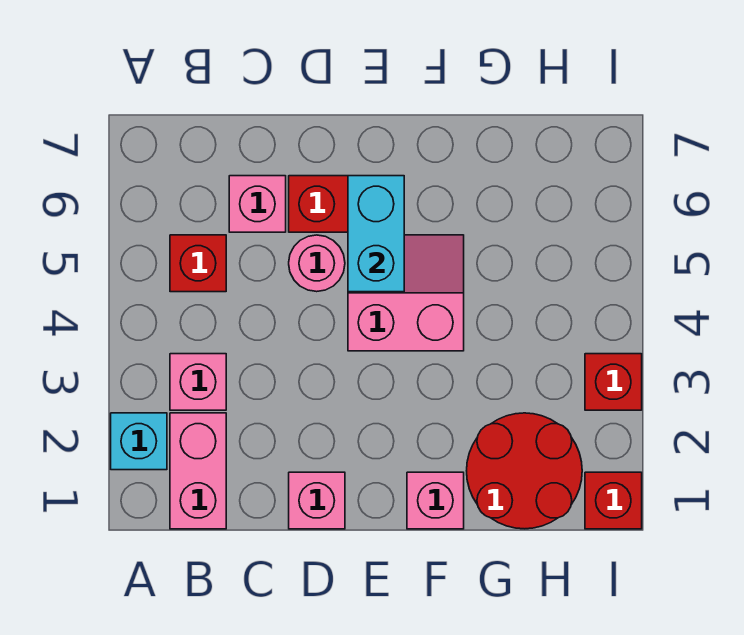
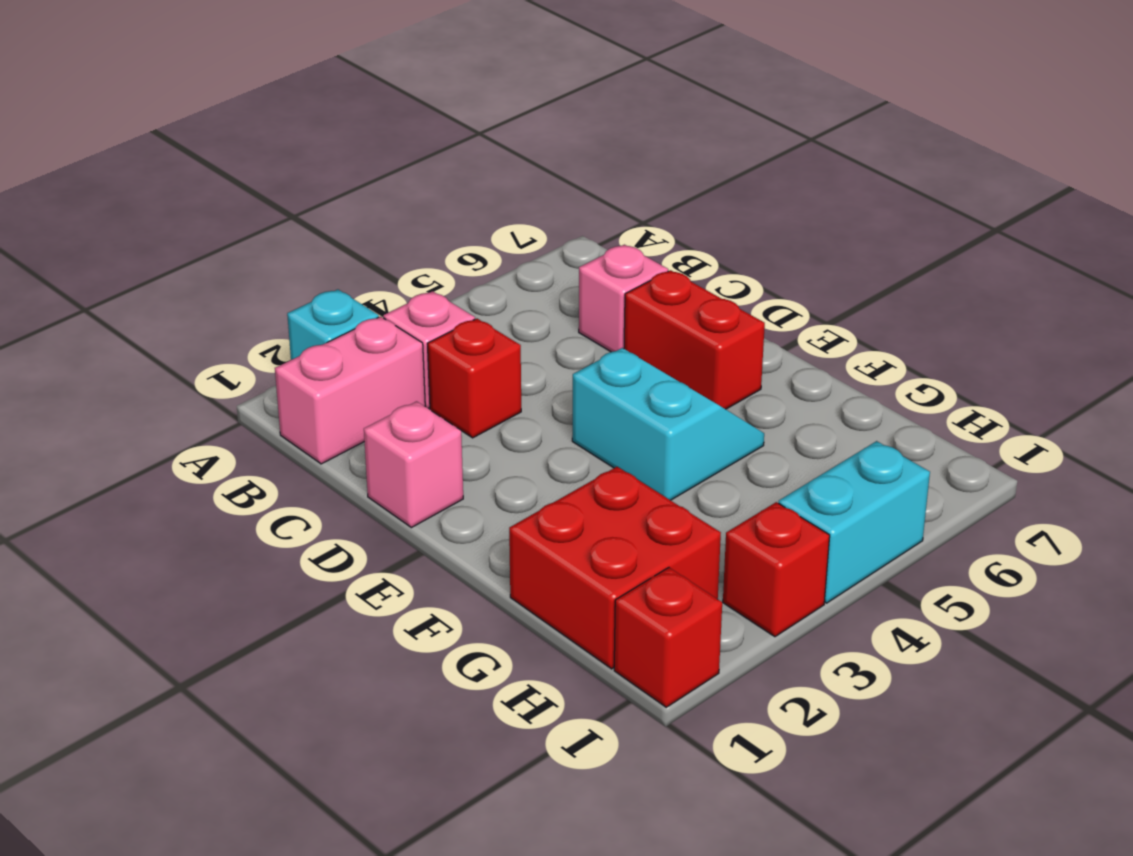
red 1x1 brick [170,235,226,292] -> red 1x1 brick moved to [427,319,521,438]
pink 1x1 round brick [289,235,345,292] -> none
pink 2x2 slope [348,235,464,351] -> cyan 2x2 slope [572,348,764,500]
cyan 1x2 brick [348,176,404,292] -> cyan 1x2 brick moved to [779,441,930,603]
pink 1x1 brick [407,472,464,529] -> none
red 2x2 round brick [467,413,582,529] -> red 2x2 brick [509,467,721,669]

